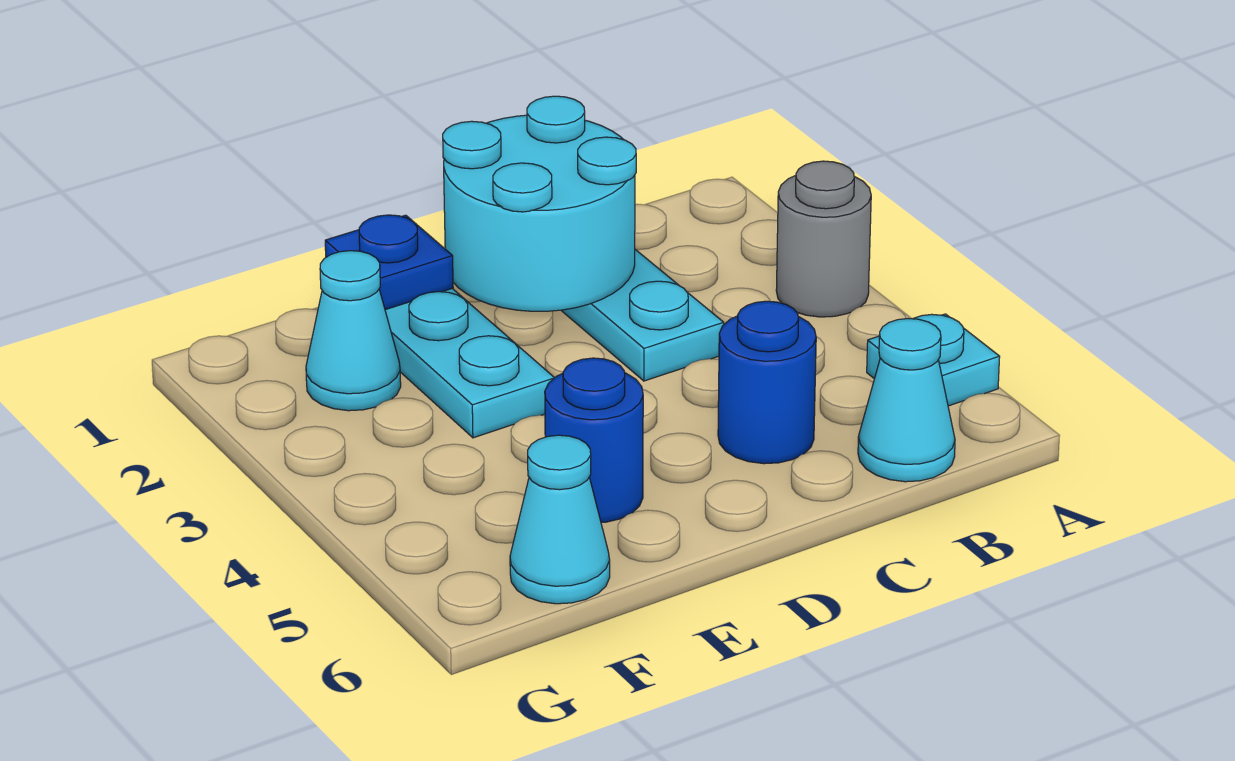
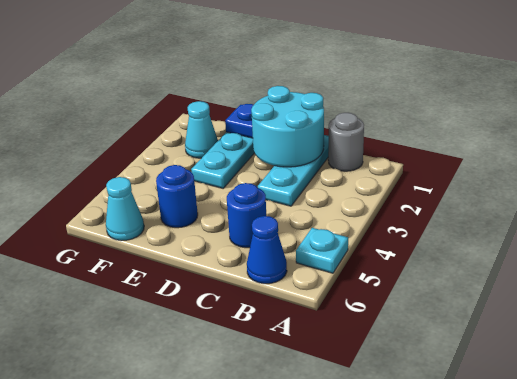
grey 1x1 round brick [776,161,871,317] -> grey 1x1 round brick moved to [328,113,364,171]
cyan 1x1 cone [858,319,955,482] -> blue 1x1 cone [247,216,287,284]

